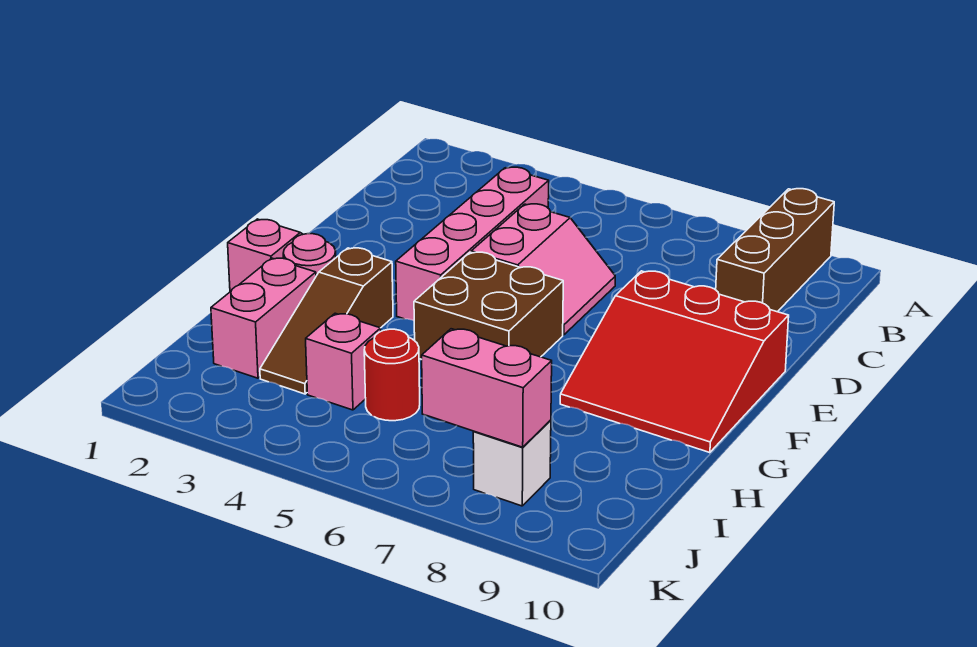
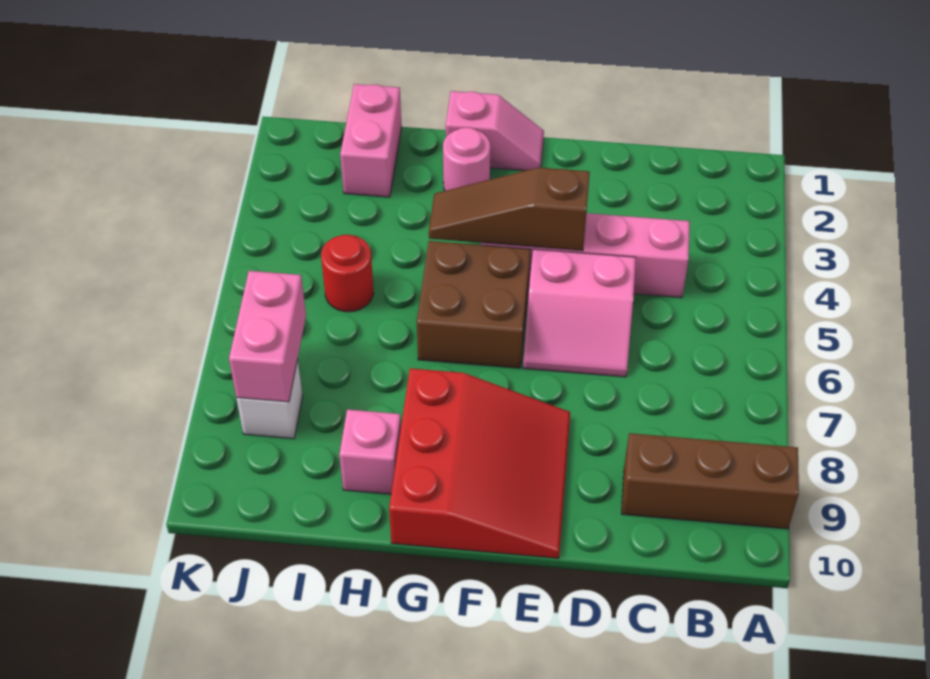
red 3x3 slope [560,271,789,453] -> red 3x3 slope turned to [389,368,570,558]
brown 1x3 slope [260,248,393,394] -> brown 1x3 slope moved to [429,167,590,251]
pink 1x2 brick [211,258,316,378] -> pink 1x2 brick turned to [340,84,402,197]
pink 1x1 brick [306,313,381,410] -> pink 1x1 brick moved to [339,409,401,494]

